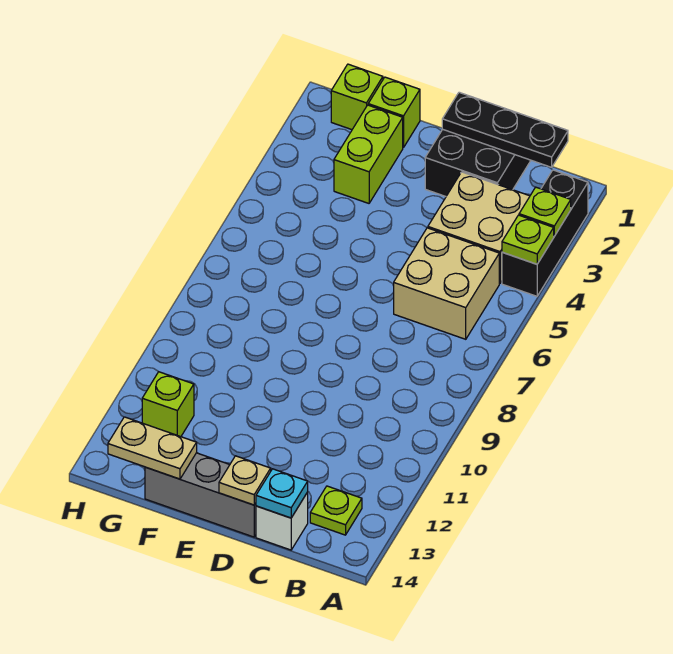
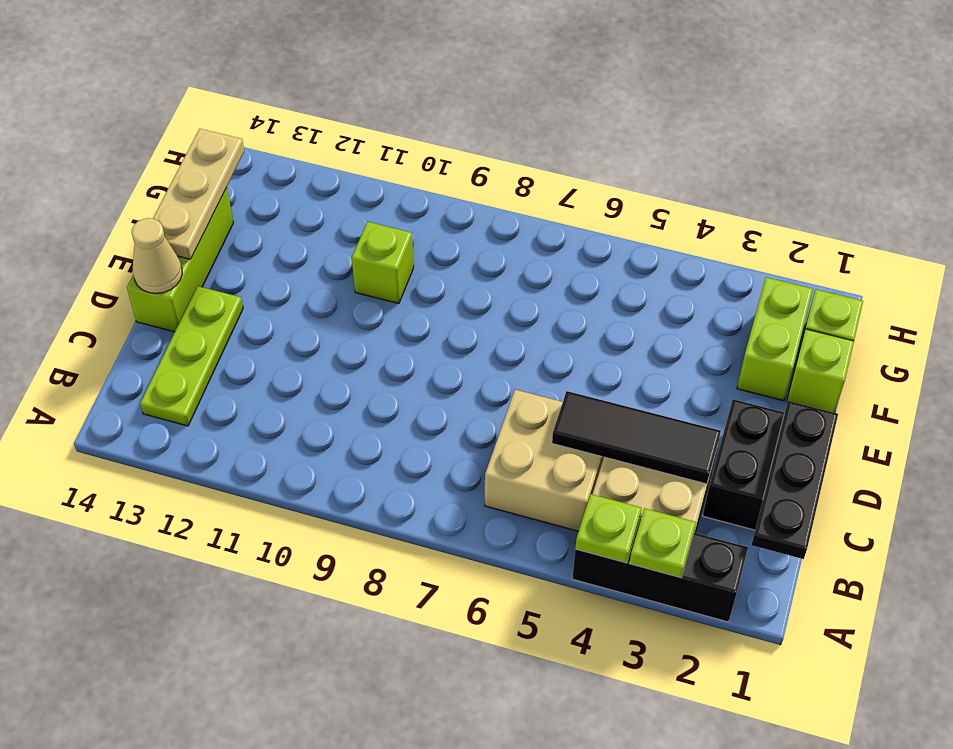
lime 1x1 plate [310,486,362,535] -> lime 1x3 plate [140,286,243,426]
none -> black 1x3 tile [552,391,721,484]
white 1x1 brick [256,492,308,550] -> none
cyan 1x1 plate [256,469,308,518] -> none
grey 1x3 brick [145,453,256,537] -> lime 1x3 brick [127,188,233,332]
tan 1x1 plate [219,456,271,505] -> tan 1x1 cone [132,218,182,294]
lime 1x2 brick [334,105,403,203] -> lime 1x2 brick turned to [737,277,813,401]
tan 1x2 plate [108,417,197,479] -> tan 1x3 plate [153,129,244,259]
lime 1x1 brick [142,372,194,437] -> lime 1x1 brick moved to [352,222,414,303]

